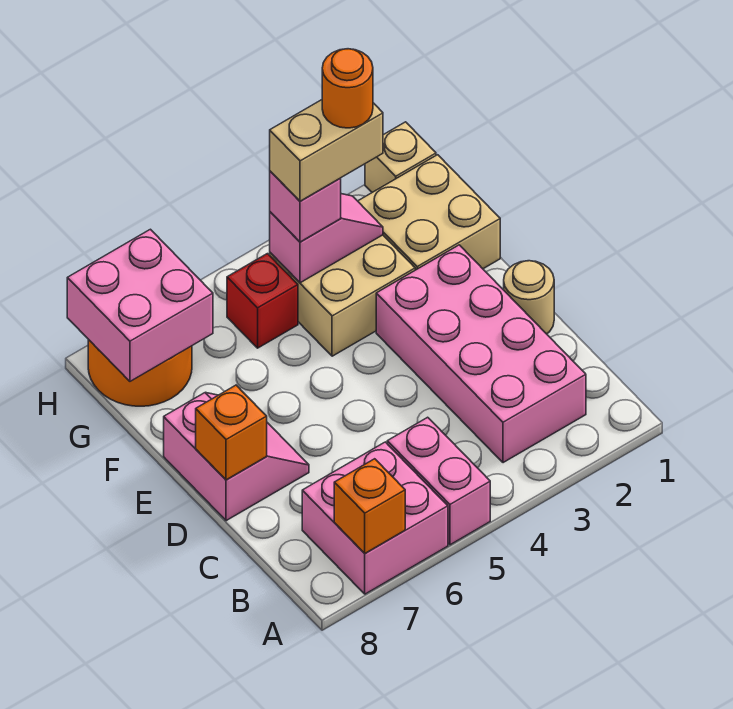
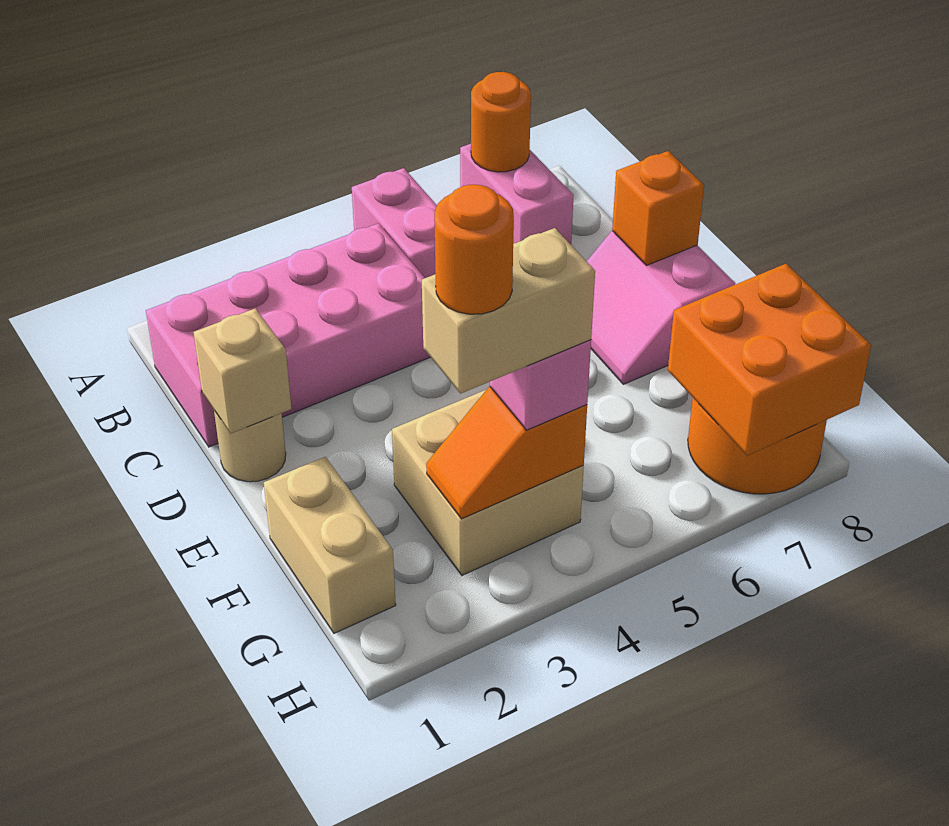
pink 2x2 brick [302,442,448,594] -> pink 1x2 brick [460,144,574,244]
orange 1x1 brick [334,459,405,553] -> orange 1x1 round brick [471,72,531,172]
pink 2x4 brick [376,245,586,463] -> pink 2x4 brick turned to [146,223,430,447]
tan 2x2 brick [358,155,500,270] -> tan 1x2 brick [264,457,396,633]
pink 1x2 slope [270,194,383,283] -> orange 1x2 slope [426,387,587,519]
red 1x1 brick [227,254,298,348] -> none
pink 2x2 brick [67,229,213,381] -> orange 2x2 brick [668,264,871,456]
tan 1x1 brick [365,122,436,192] -> tan 1x1 brick moved to [194,309,291,433]

